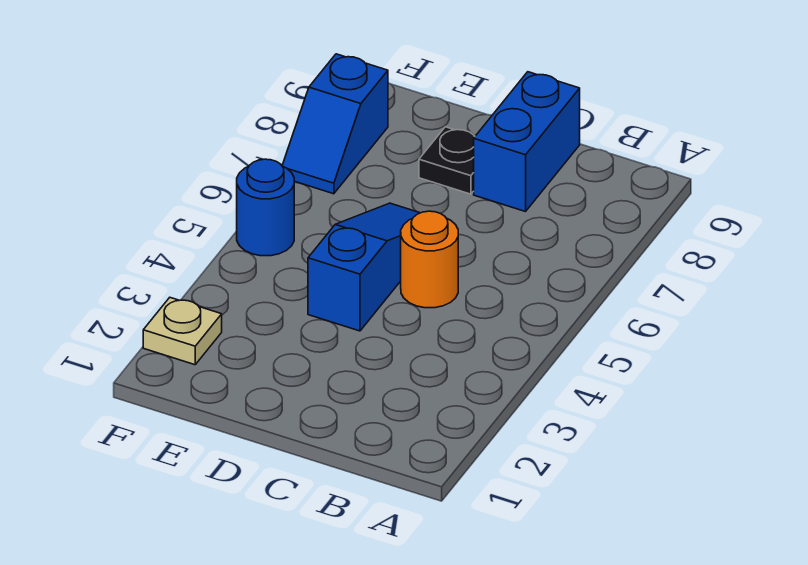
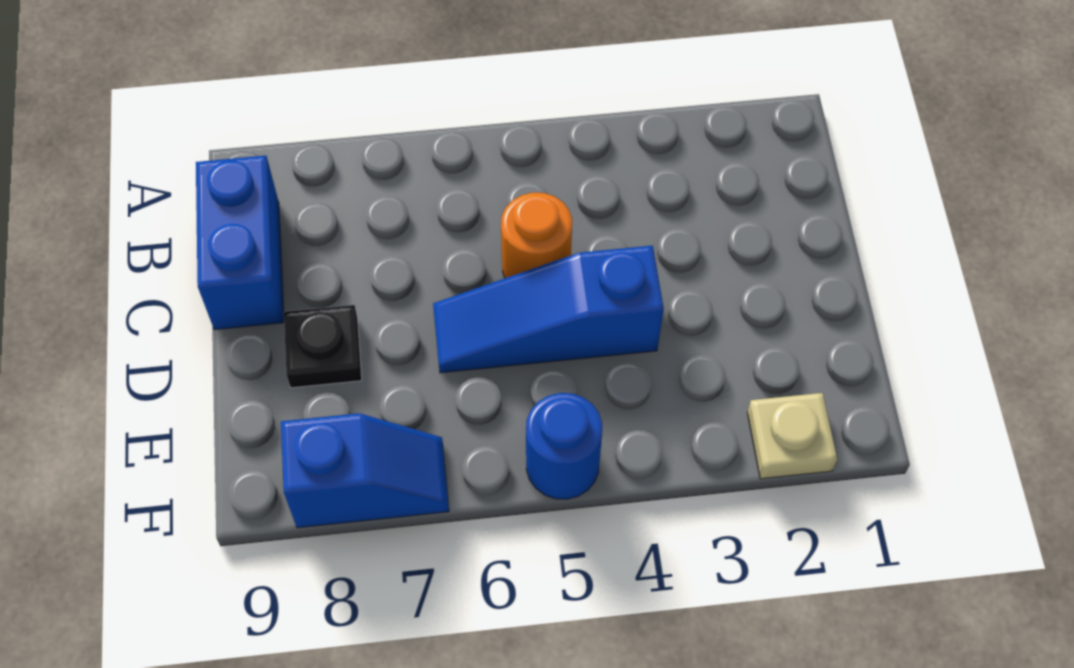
blue 1x2 brick [474,72,580,212] -> blue 1x2 brick turned to [196,155,284,330]

